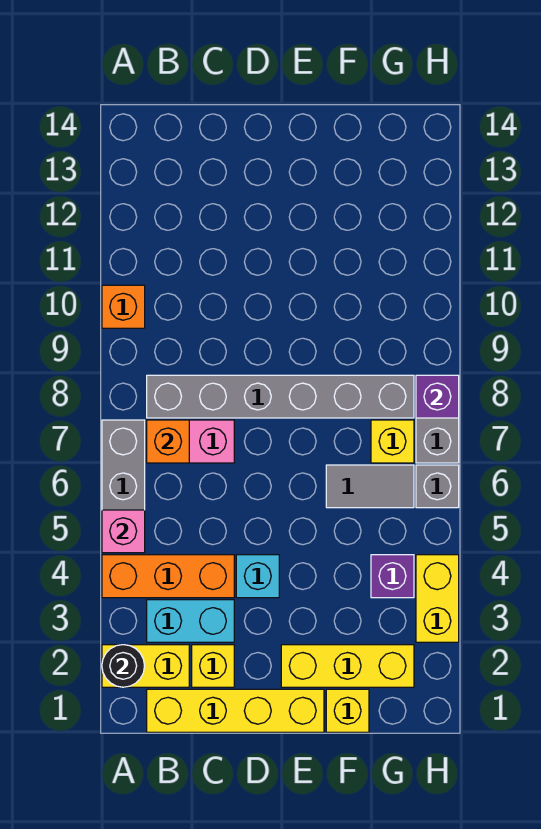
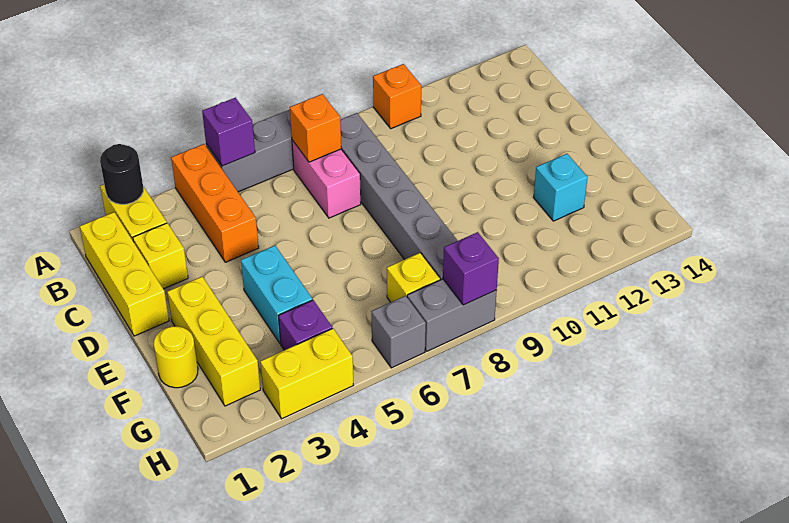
pink 1x1 brick [102,510,145,553] -> purple 1x1 brick [202,98,255,166]
yellow 1x4 brick [147,689,324,732] -> yellow 1x3 brick [80,212,169,336]
cyan 1x2 brick [147,600,234,642] -> cyan 1x2 brick moved to [241,246,312,344]
cyan 1x1 brick [236,555,279,598] -> cyan 1x1 brick moved to [533,154,588,221]
yellow 1x1 brick [326,689,369,732] -> yellow 1x1 round brick [154,326,198,388]
grey 1x2 tile [326,465,414,508] -> none

